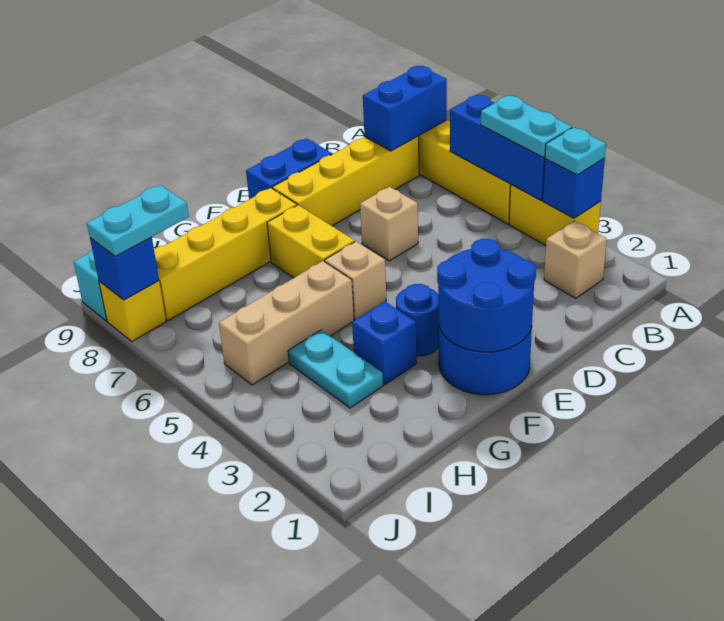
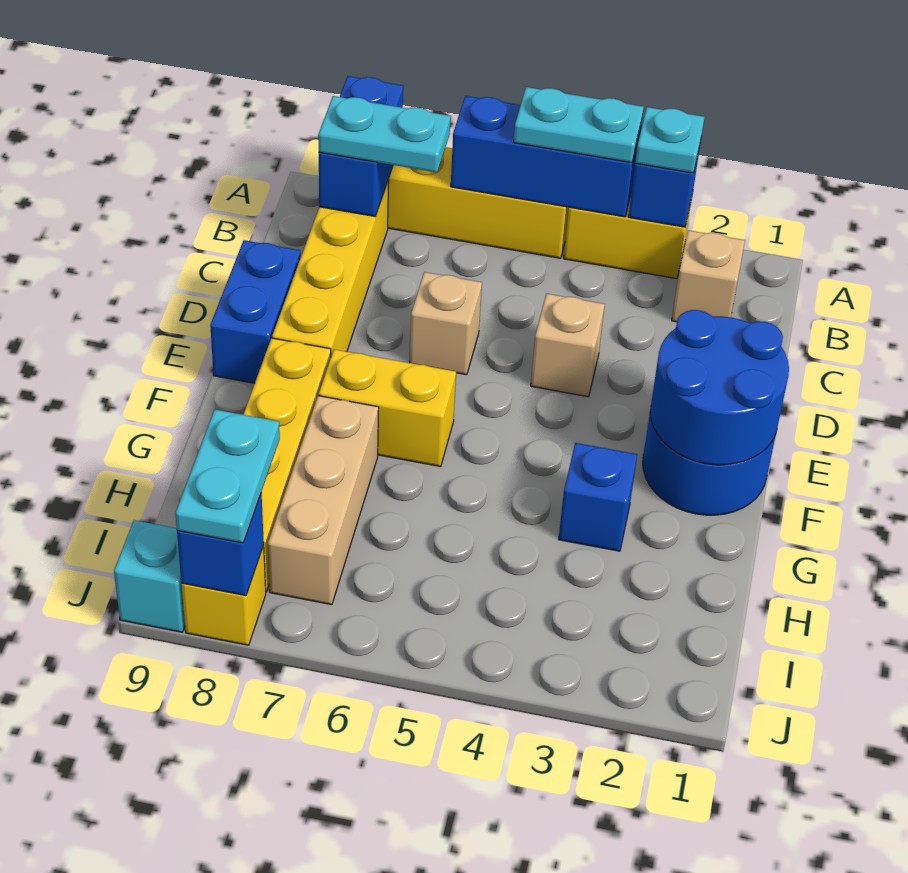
blue 1x1 round brick [396,284,439,356] -> none
tan 1x1 brick [325,241,386,320] -> tan 1x1 brick moved to [531,294,605,397]
tan 1x3 brick [219,261,354,385] -> tan 1x3 brick moved to [268,396,379,605]
cyan 1x2 plate [288,330,383,408] -> cyan 1x2 plate moved to [318,96,450,172]

